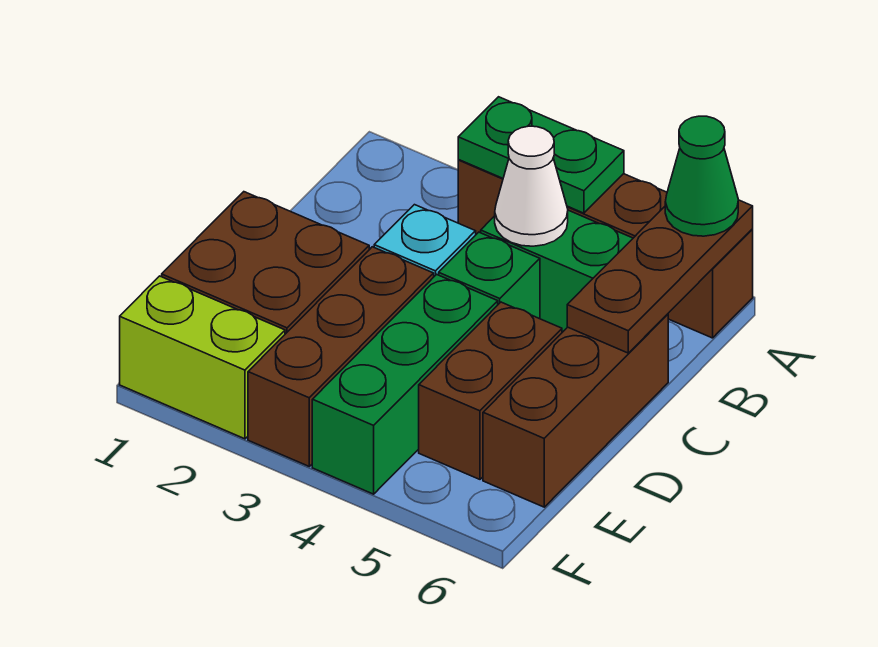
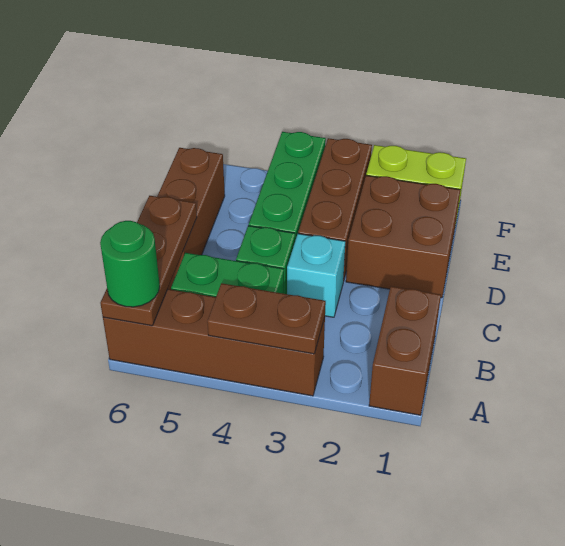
green 1x2 plate [458,97,624,213] -> brown 1x2 plate [207,283,326,354]
green 1x1 cone [665,116,738,236] -> green 1x1 round brick [100,221,160,307]
white 1x1 cone [495,126,568,246] -> none
brown 1x2 brick [419,302,562,479] -> brown 1x2 brick moved to [369,286,441,415]

